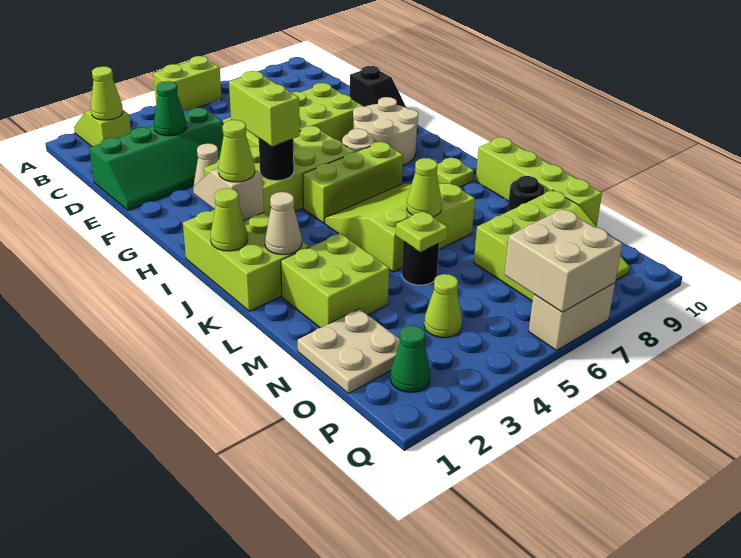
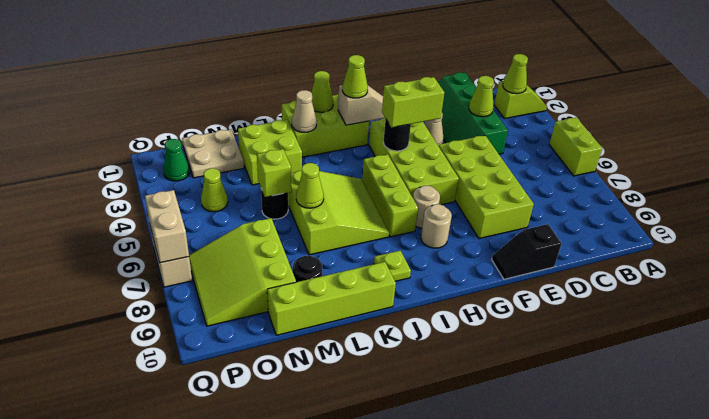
green 1x1 cone [154,81,187,136] -> lime 1x1 cone [469,76,494,117]
tan 2x2 round brick [353,97,418,165] -> tan 1x1 round brick [421,204,452,248]
lime 1x1 plate [396,211,448,252] -> lime 1x1 brick [257,149,291,197]
tan 2x2 brick [504,209,622,312] -> tan 1x2 brick [145,190,189,263]

